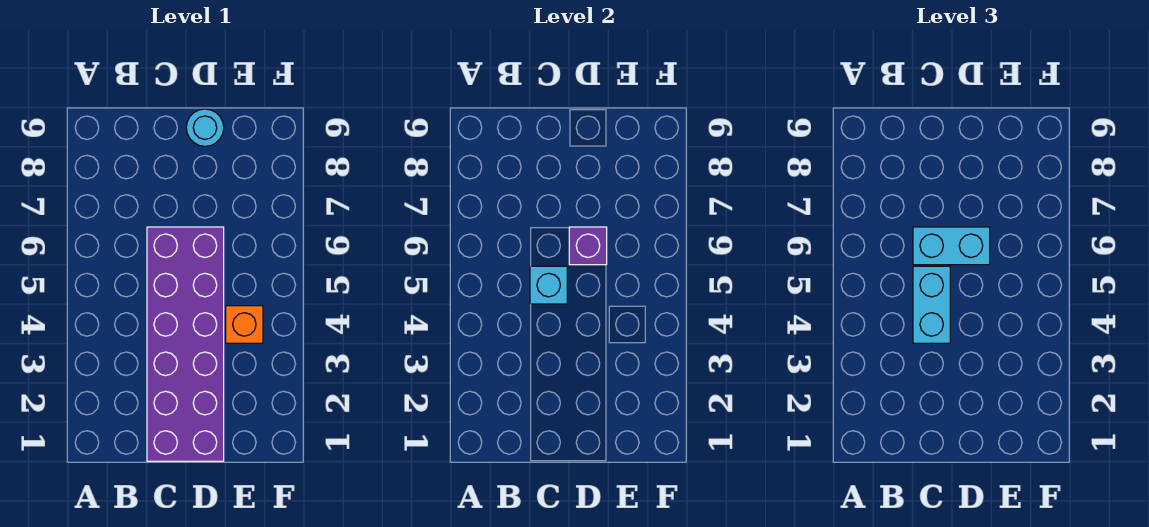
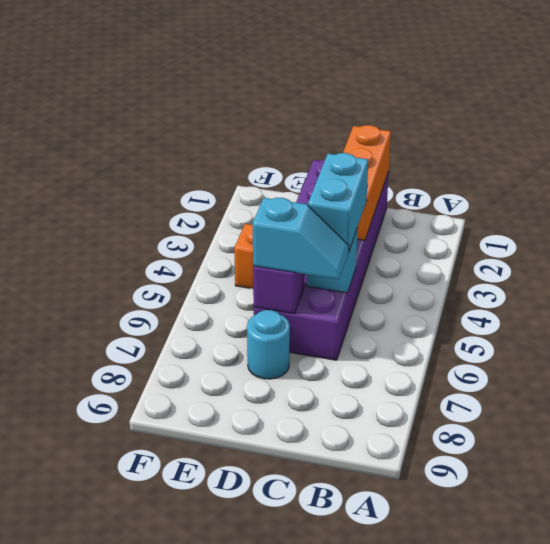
none -> orange 1x3 brick [343,125,391,240]
cyan 1x2 brick [913,227,990,265] -> cyan 1x2 slope [253,198,349,279]
cyan 1x1 round brick [186,109,224,146] -> cyan 1x1 round brick moved to [247,310,290,379]

